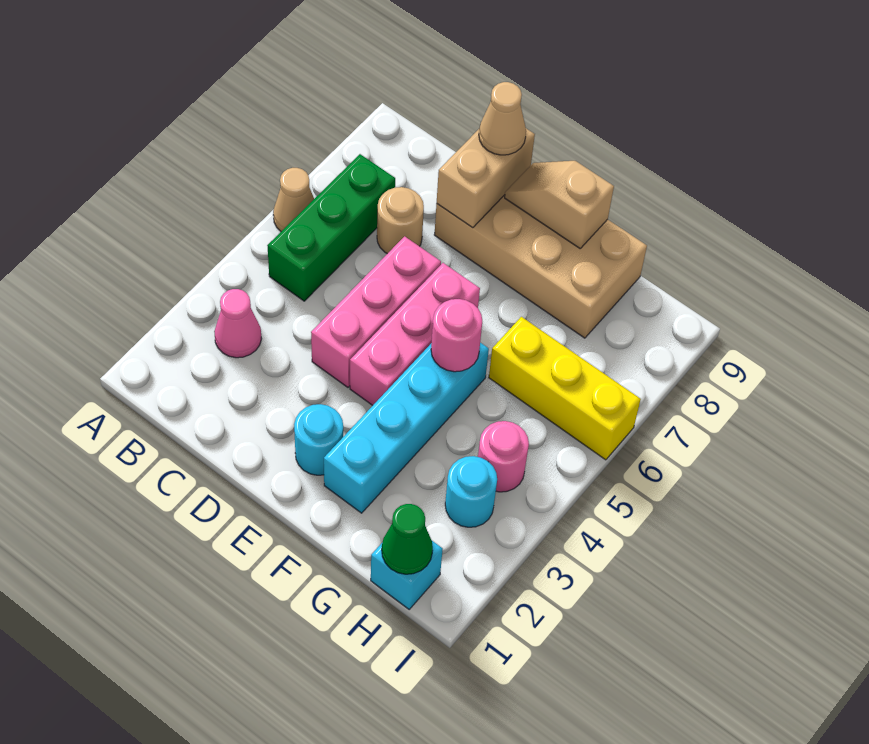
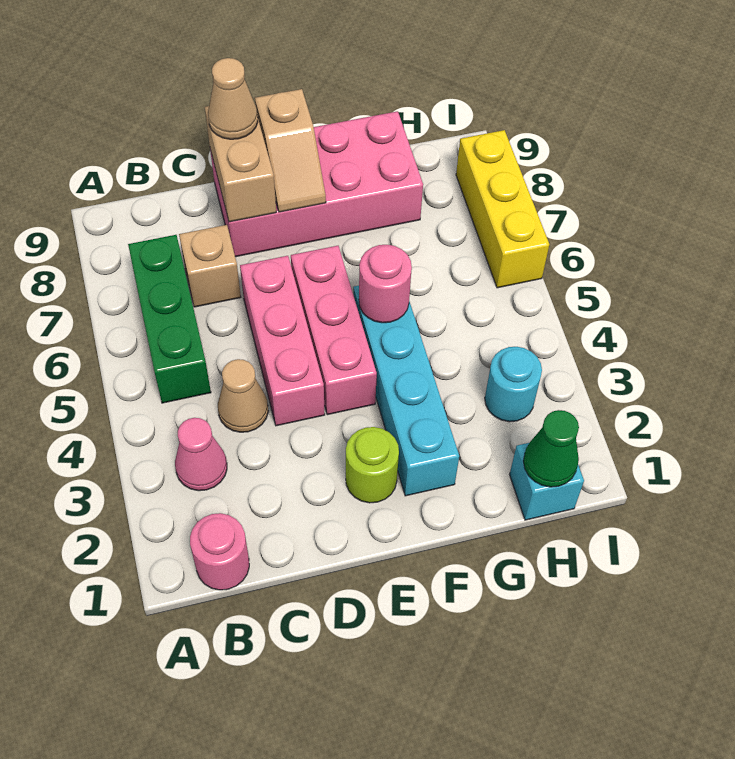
tan 1x1 cone [273,168,314,231] -> tan 1x1 cone moved to [218,359,268,432]
tan 1x1 round brick [377,187,424,254] -> tan 1x1 brick [179,225,241,307]
tan 2x4 brick [434,195,647,338] -> pink 2x4 brick [210,111,423,257]
cyan 1x1 round brick [294,404,343,475] -> lime 1x1 round brick [346,427,399,503]
tan 1x2 slope [505,161,614,248] -> tan 1x2 slope turned to [255,89,326,212]
yellow 1x3 brick [489,317,641,460] -> yellow 1x3 brick turned to [456,130,549,288]
pink 1x1 round brick [478,421,529,492] -> pink 1x1 round brick moved to [190,513,249,590]

